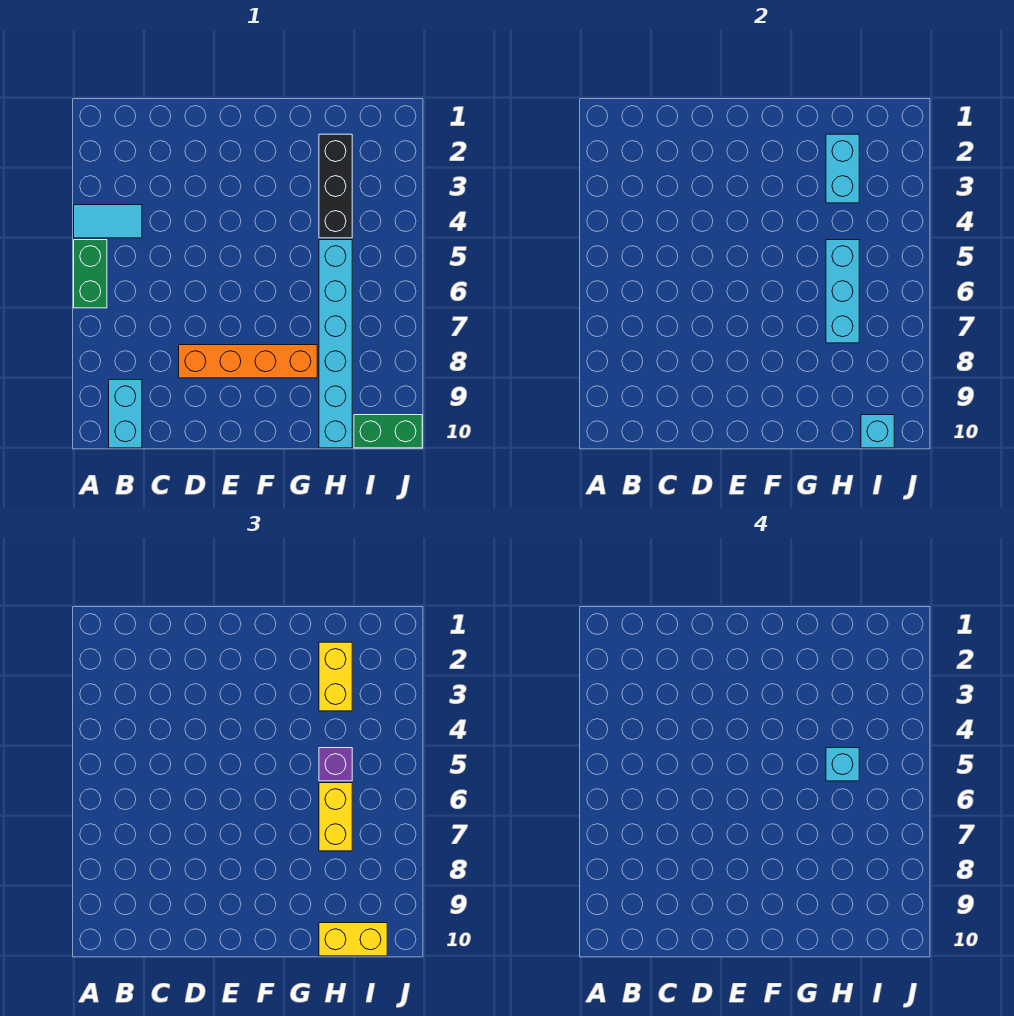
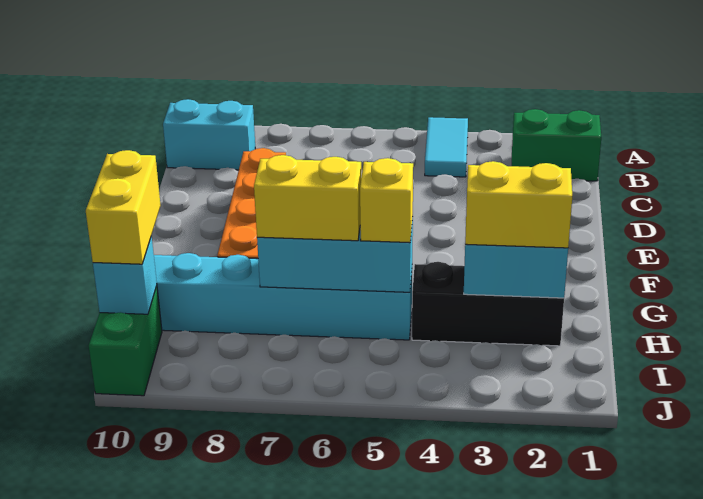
green 1x2 brick [74,240,107,308] -> green 1x2 brick moved to [512,109,601,181]
purple 1x1 brick [319,748,352,781] -> yellow 1x1 brick [360,158,413,243]
cyan 1x1 brick [826,748,859,781] -> none

